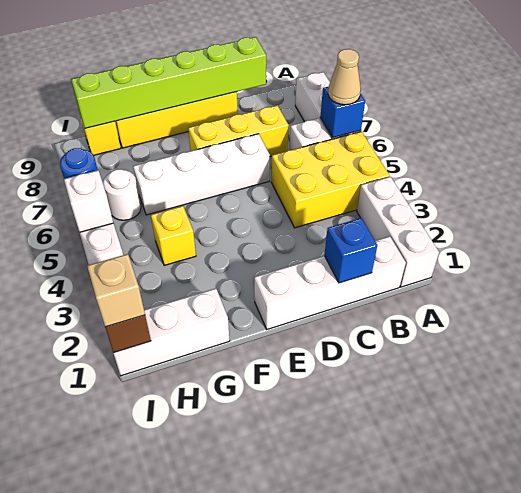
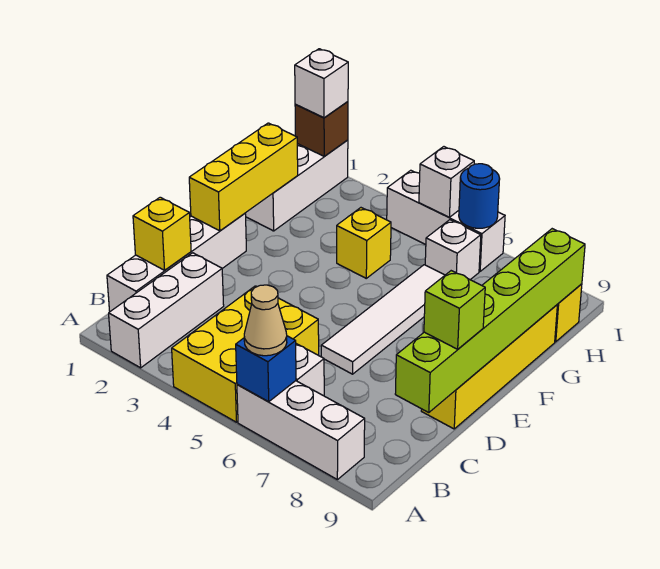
white 1x3 brick [357,177,439,287] -> white 1x3 brick turned to [109,253,224,368]
blue 1x1 brick [324,218,377,283] -> yellow 1x1 brick [133,197,191,270]
yellow 1x3 brick [188,105,289,157] -> yellow 1x3 brick moved to [189,123,298,231]
white 1x4 brick [133,134,270,215] -> white 1x4 tile [321,265,445,374]
none -> lime 1x1 brick [424,271,485,349]
white 1x1 round brick [103,169,141,220] -> white 1x1 brick [425,220,481,280]
tan 1x1 brick [87,254,145,327] -> white 1x1 brick [295,49,348,118]

